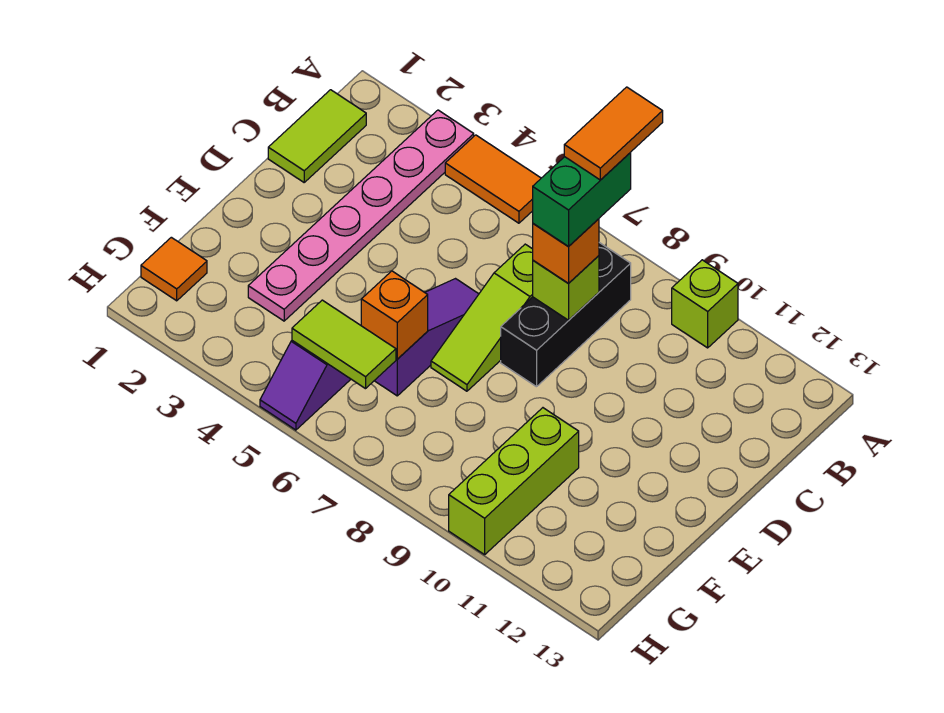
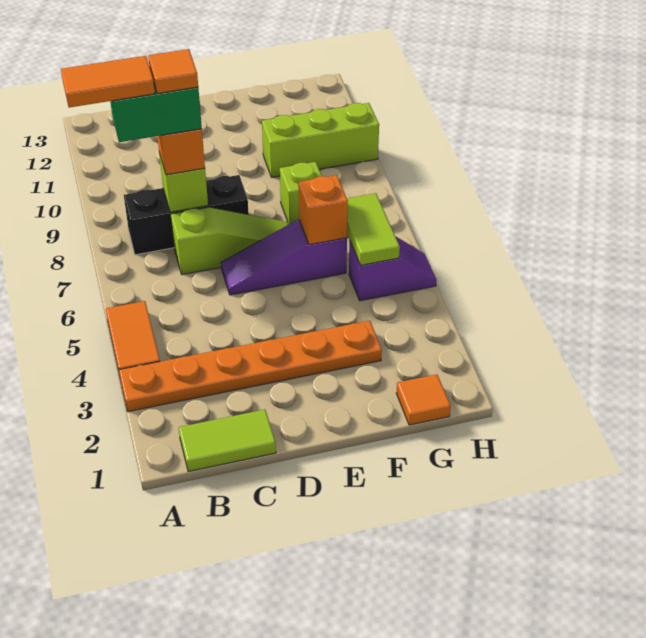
pink 1x6 plate [248,110,474,321] -> orange 1x6 plate [119,321,382,412]
lime 1x1 brick [672,260,738,348] -> lime 1x1 brick moved to [280,162,322,224]
none -> orange 1x1 tile [148,49,198,94]

